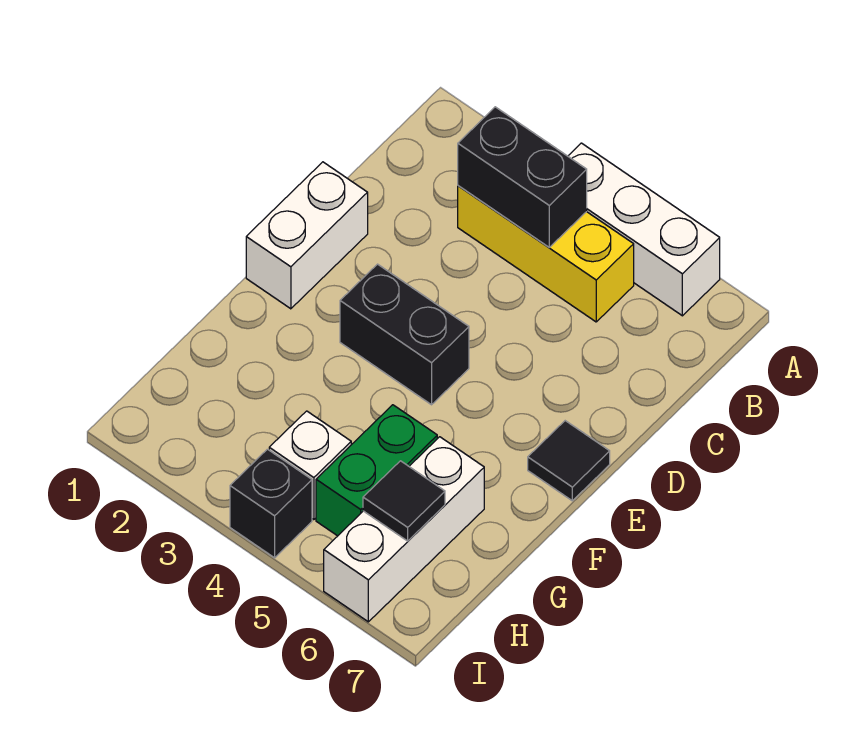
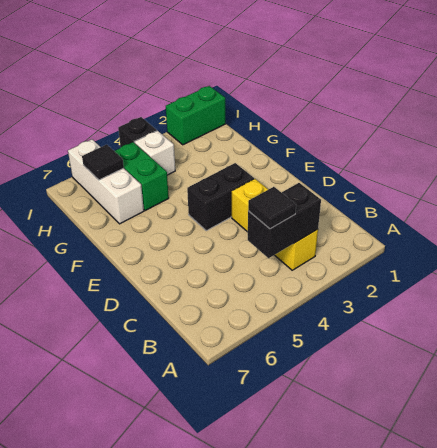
white 1x3 brick [568,143,720,316] -> none
yellow 1x3 brick [458,186,634,322] -> yellow 1x3 brick turned to [232,179,318,270]
white 1x2 brick [246,162,368,309] -> none
black 1x1 tile [528,421,610,501] -> black 1x1 tile moved to [248,187,296,229]
none -> green 1x2 brick [166,86,225,145]

